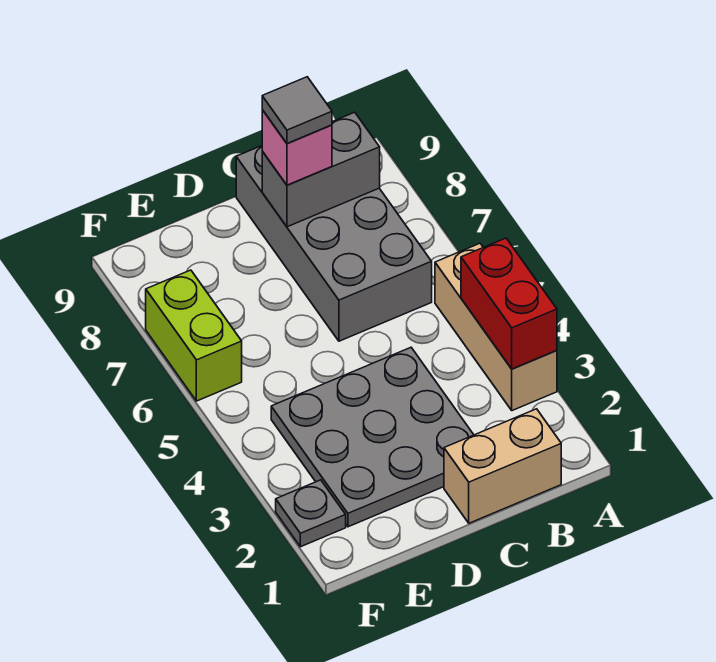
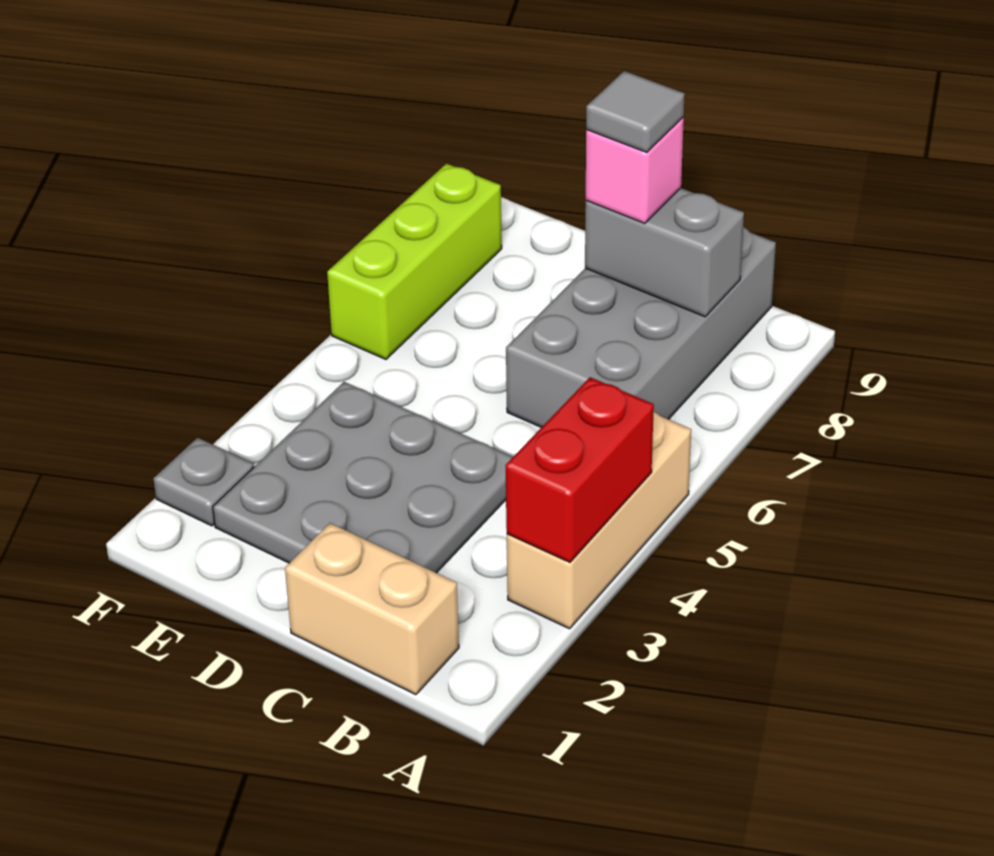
lime 1x2 brick [146,270,242,401] -> lime 1x3 brick [327,164,502,359]

